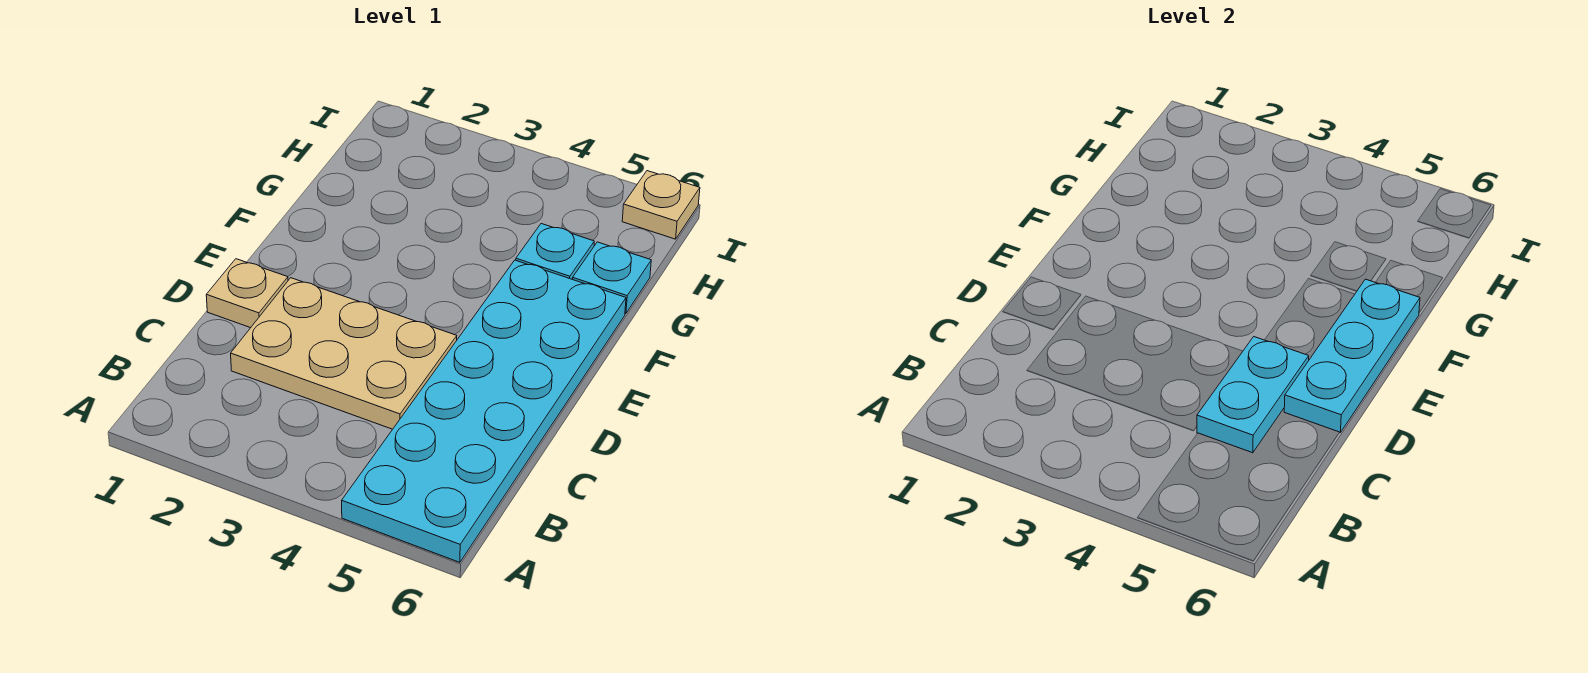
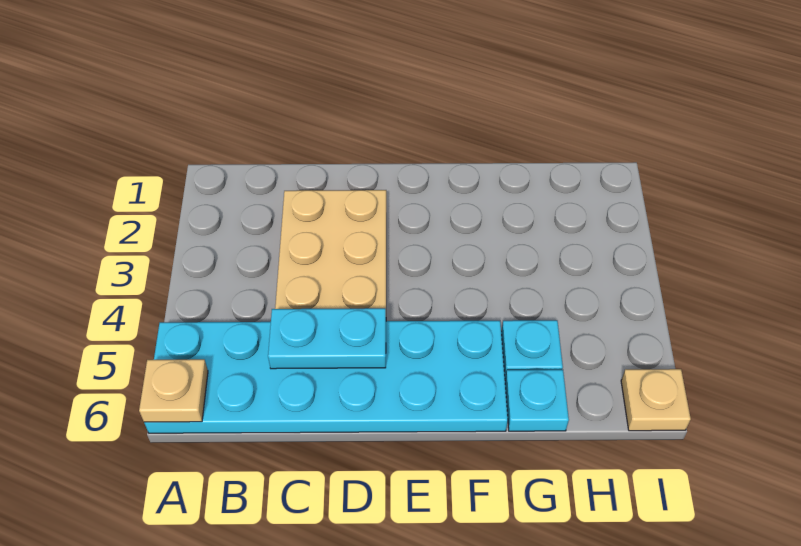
tan 1x1 plate [206,259,288,328] -> tan 1x1 plate moved to [139,359,208,422]
cyan 1x3 plate [1284,279,1420,432] -> none

